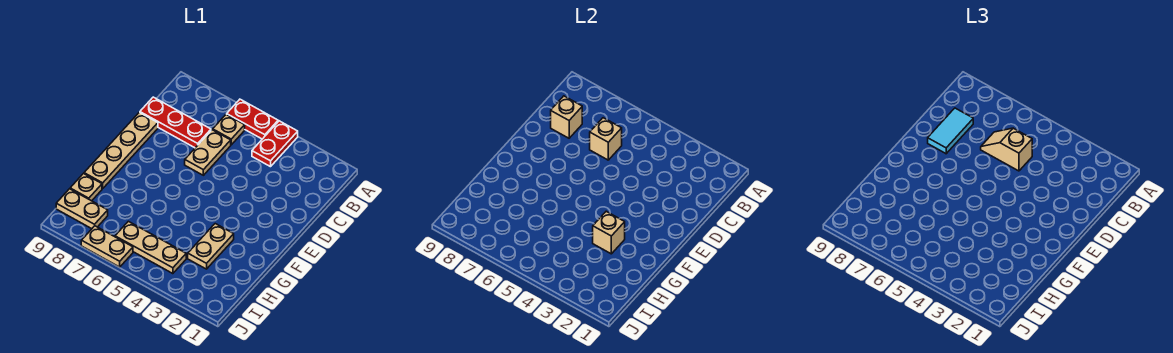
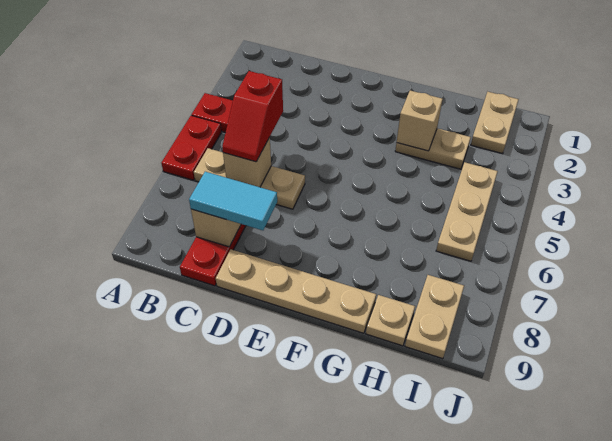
tan 1x2 slope [981,128,1032,171] -> red 1x2 slope [222,71,283,162]
tan 1x2 plate [81,226,133,267] -> tan 1x2 plate moved to [471,92,519,154]

